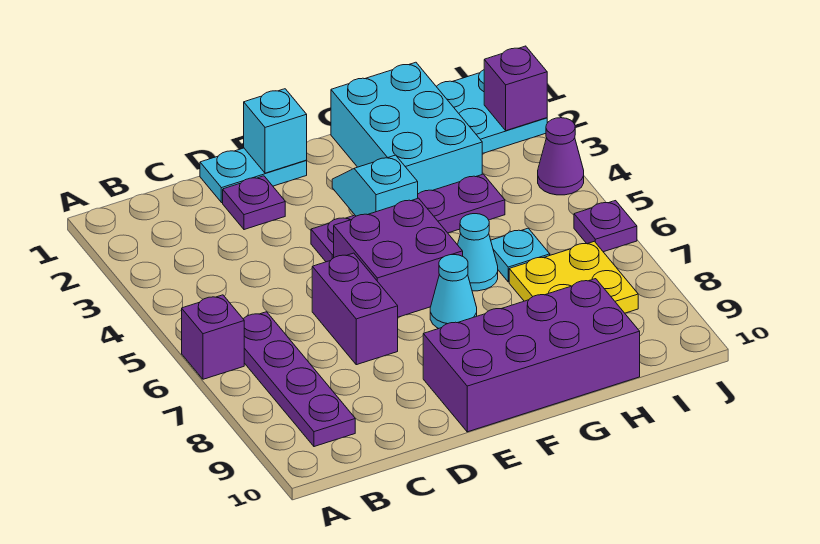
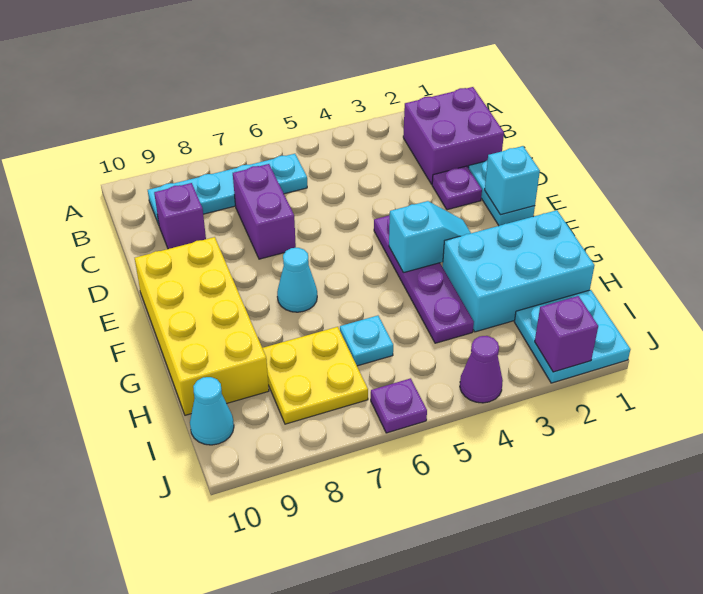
purple 1x1 brick [182,295,244,379] -> purple 1x1 brick moved to [154,183,206,249]
purple 1x4 plate [244,312,355,447] -> cyan 1x4 plate [148,154,307,224]
purple 1x2 brick [312,253,398,365] -> purple 1x2 brick turned to [233,164,296,259]
purple 2x2 brick [334,198,463,317] -> purple 2x2 brick moved to [403,87,504,184]
purple 2x4 brick [423,279,640,432] -> yellow 2x4 brick [135,237,269,415]
cyan 1x1 cone [458,214,498,291] -> cyan 1x1 cone moved to [190,377,234,445]

